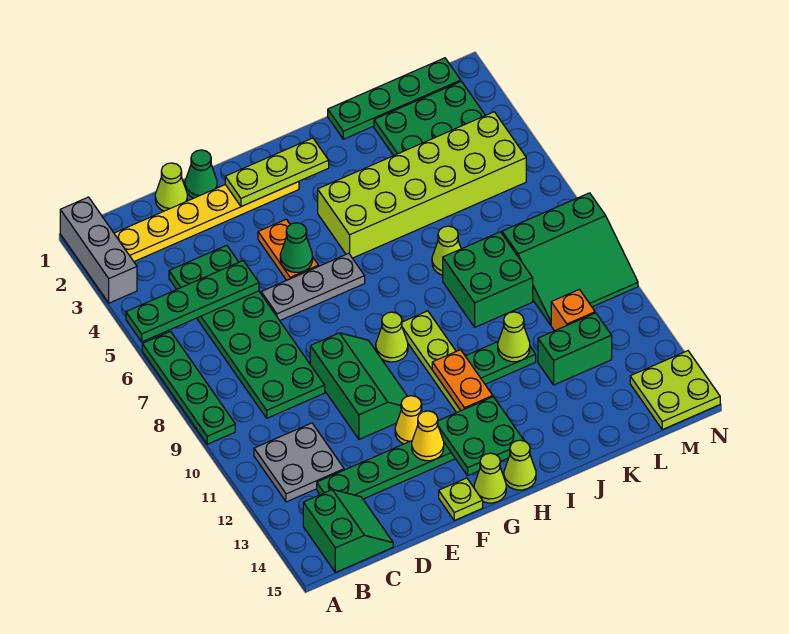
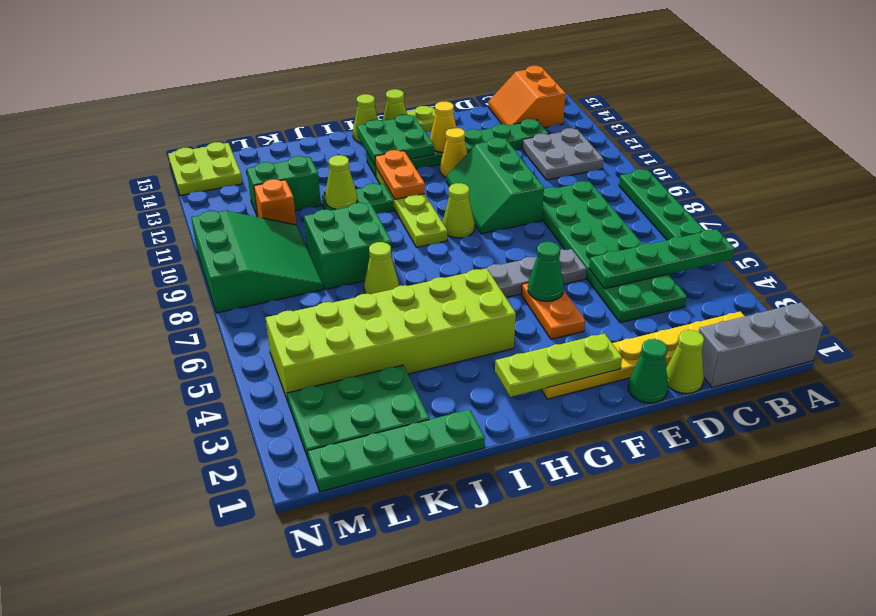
grey 1x3 brick [60,197,137,303] -> grey 1x3 brick turned to [699,302,824,388]
green 2x2 slope [303,490,393,572] -> orange 2x2 slope [488,66,566,128]
green 3x3 slope [502,193,638,325] -> green 3x3 slope turned to [191,211,323,313]

